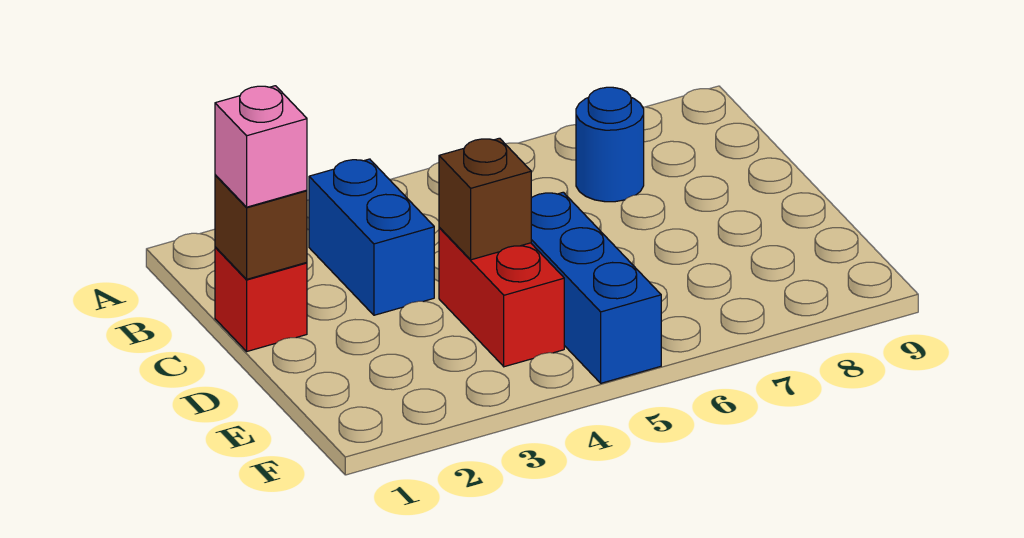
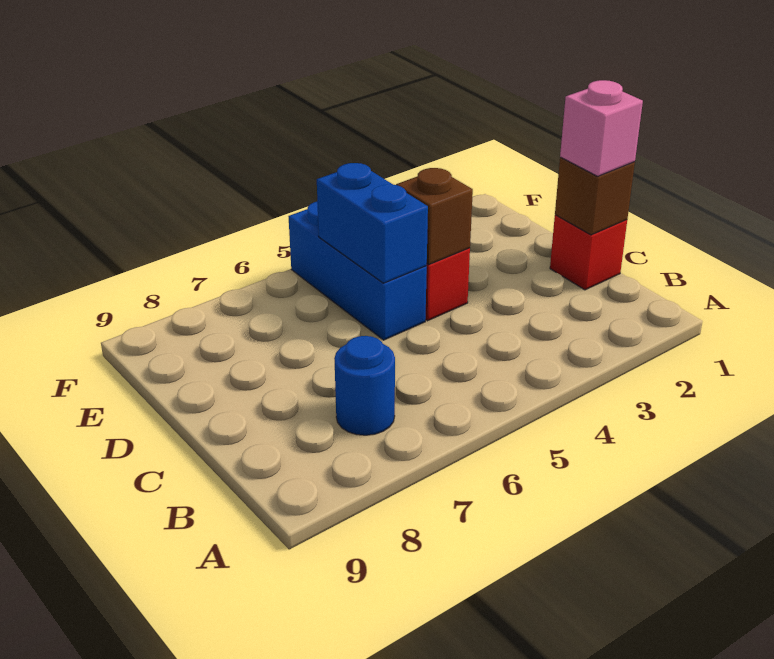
blue 1x2 brick [309,159,434,315] -> blue 1x2 brick moved to [317,163,428,283]

